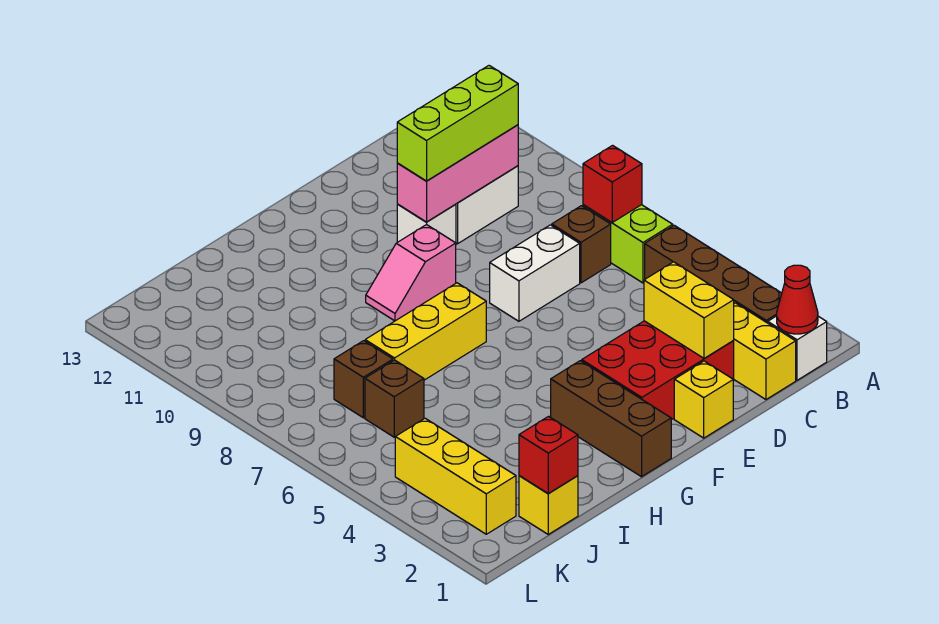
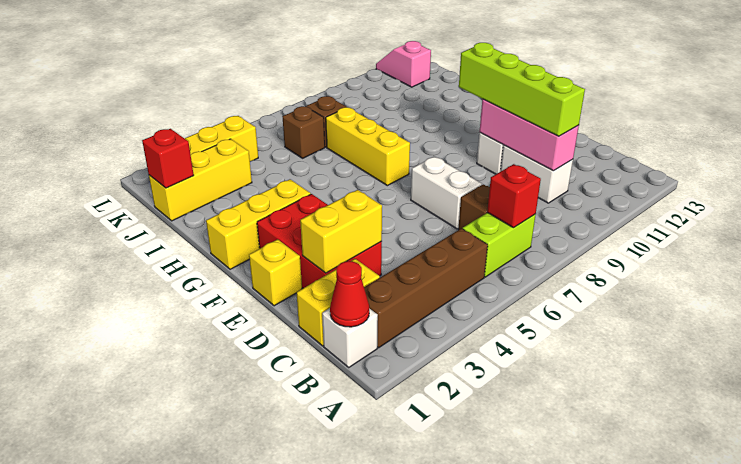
lime 1x3 brick [397,66,518,181] -> lime 1x4 brick [459,43,585,136]
pink 1x2 slope [366,224,456,321] -> pink 1x2 slope moved to [376,41,431,87]
brown 1x3 brick [551,361,671,477] -> yellow 1x3 brick [206,179,311,269]
yellow 1x1 brick [519,476,578,534] -> yellow 1x3 brick [149,139,252,221]

